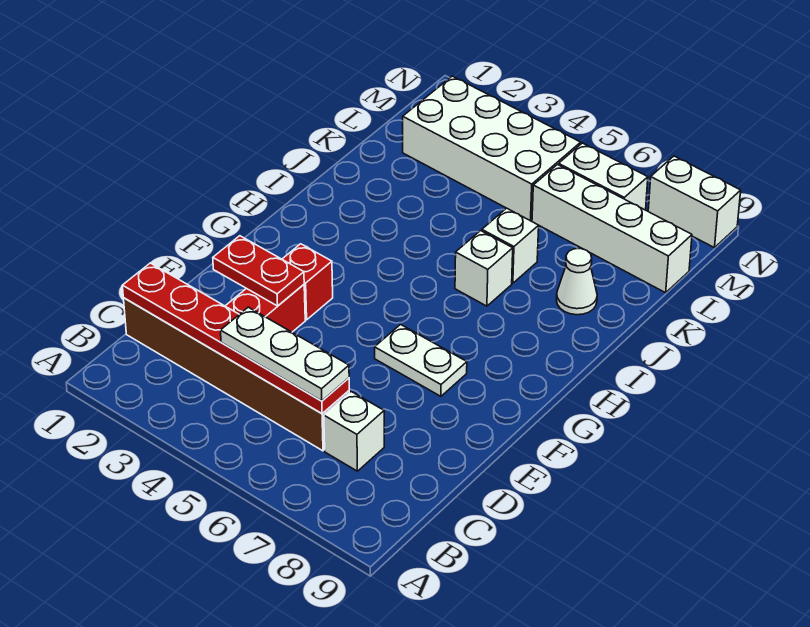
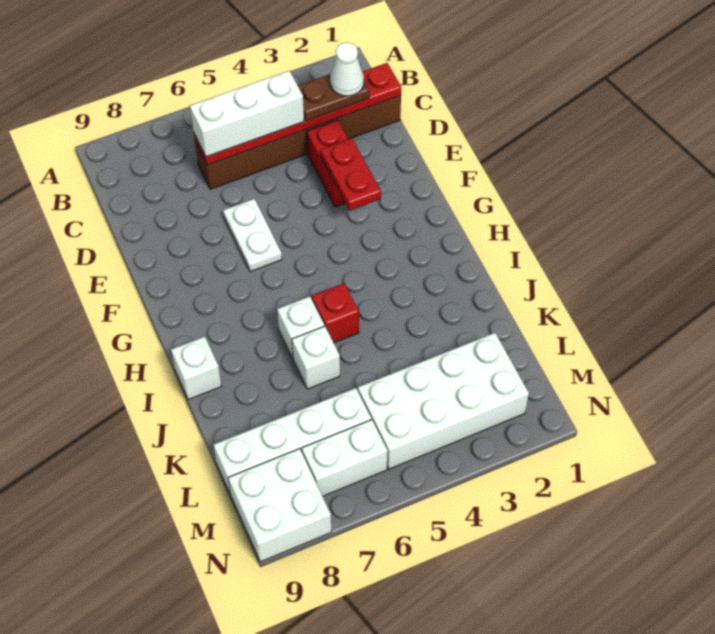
none -> brown 1x2 plate [298,74,369,121]
white 1x3 plate [221,307,349,401] -> white 1x3 brick [190,71,304,157]
white 1x1 brick [324,392,384,471] -> white 1x1 brick moved to [171,336,221,400]
red 1x2 plate [213,236,304,306] -> red 1x2 plate turned to [321,138,381,211]
red 1x1 brick [282,244,333,320] -> red 1x1 brick moved to [312,283,359,343]
white 1x2 plate [375,324,467,396] -> white 1x2 plate turned to [223,199,282,272]
white 1x1 cone [556,248,597,315] -> white 1x1 cone moved to [330,42,364,96]
white 1x2 brick [648,156,741,248] -> white 2x2 brick [228,449,331,562]

